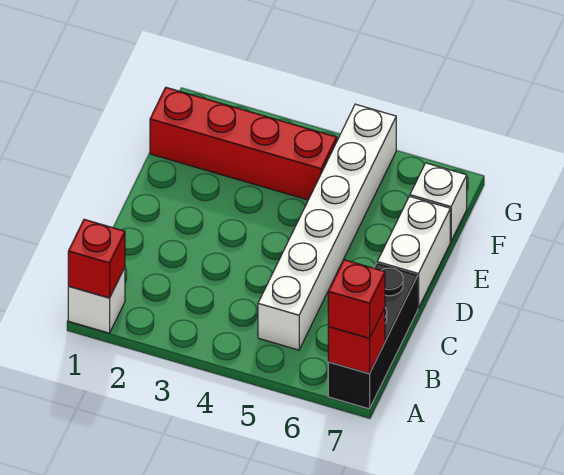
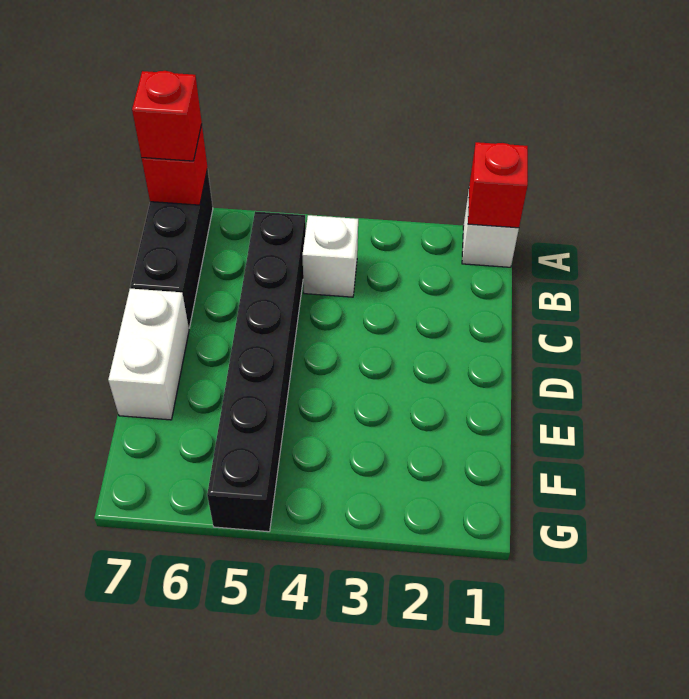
white 1x6 brick [258,104,396,350] -> black 1x6 brick [207,211,306,532]
red 1x4 brick [150,87,337,200] -> none
white 1x1 brick [410,163,467,241] -> white 1x1 brick moved to [302,215,358,297]

